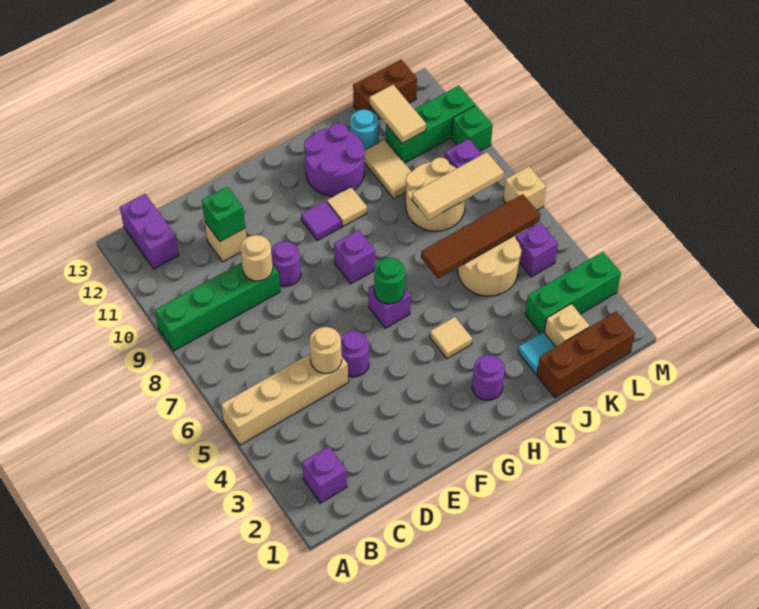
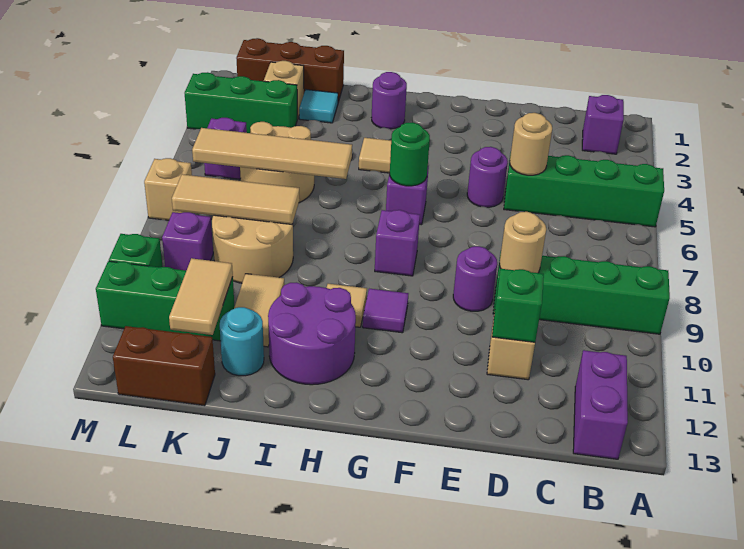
tan 1x4 brick [221,354,348,445] -> green 1x4 brick [504,154,664,227]
brown 1x4 tile [421,194,540,279] -> tan 1x4 tile [192,128,352,179]

